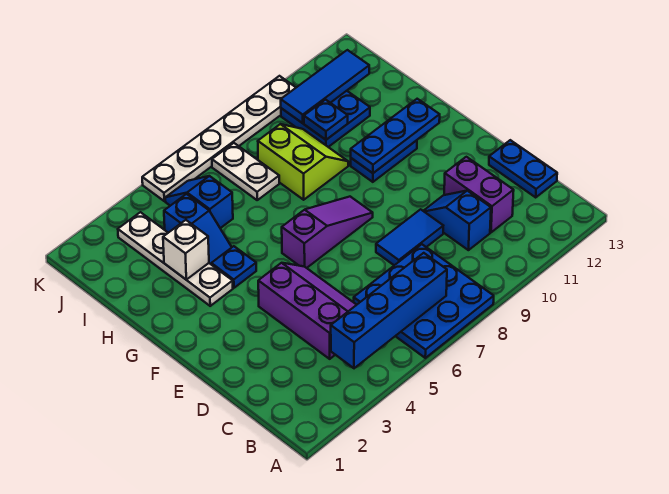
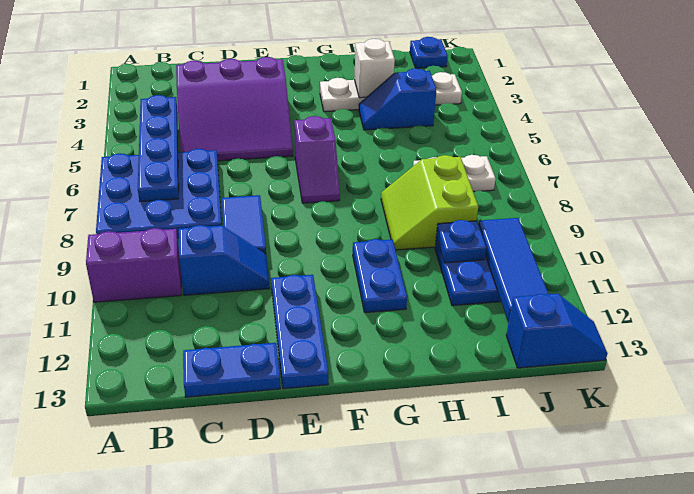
blue 1x4 brick [331,253,447,368] -> blue 1x4 plate [138,95,179,202]
purple 2x3 slope [258,263,356,359] -> purple 3x3 slope [176,57,293,161]
purple 1x2 brick [444,157,514,232] -> purple 1x2 brick moved to [86,228,181,302]
purple 1x3 slope [282,197,373,268] -> purple 1x2 slope [294,116,340,203]
blue 1x1 plate [211,246,256,288] -> blue 1x1 plate moved to [410,37,448,68]
blue 1x3 plate [351,99,440,173] -> blue 1x3 plate moved to [271,275,329,389]
lime 2x2 slope [258,124,348,200] -> lime 2x2 slope turned to [381,155,478,250]
blue 1x2 slope [165,176,233,228] -> blue 1x2 slope moved to [506,294,608,368]
white 1x6 plate [142,76,296,201] -> none

